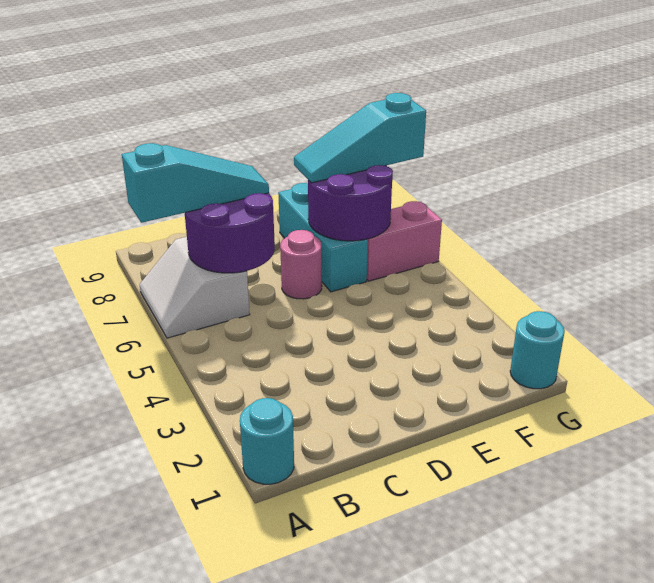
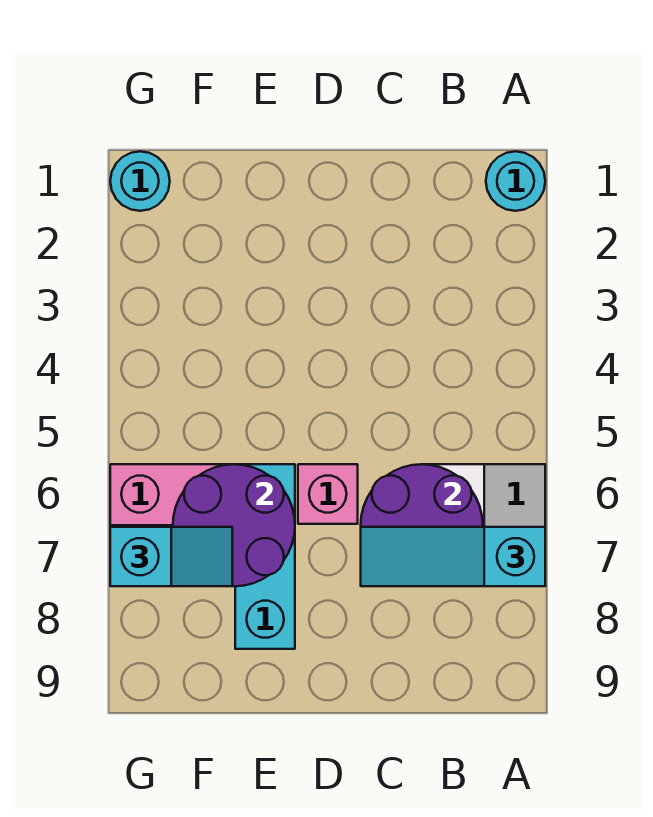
pink 1x1 round brick [280,230,322,299] -> pink 1x1 brick [298,464,358,524]
cyan 1x3 slope [294,93,426,183] -> cyan 1x2 slope [110,527,232,586]

